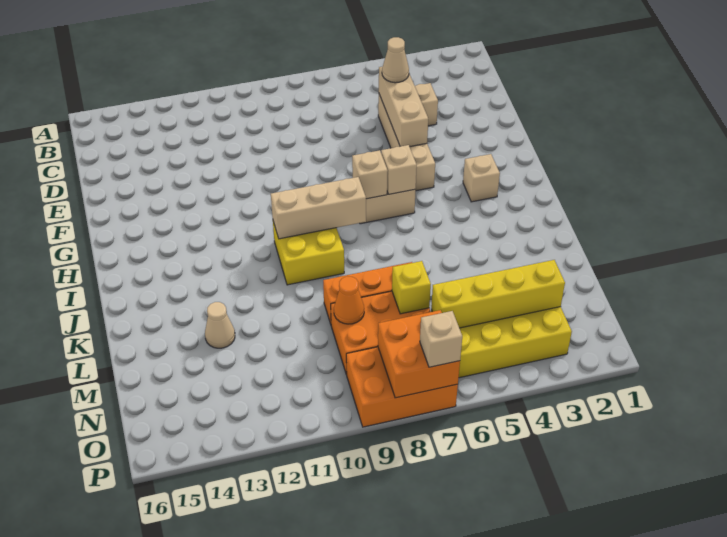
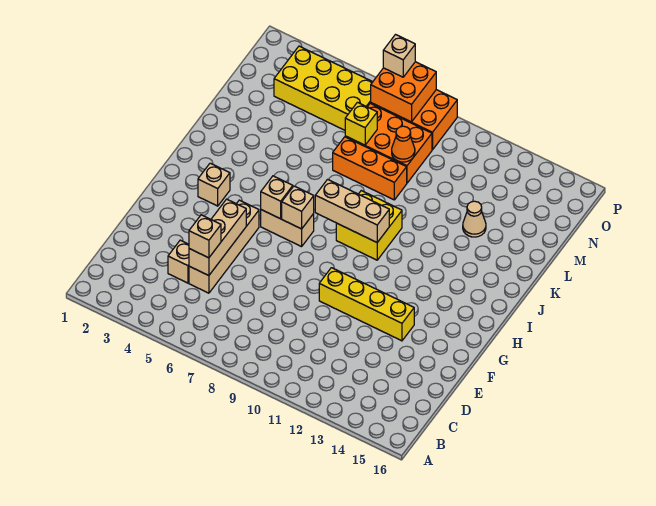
tan 1x1 cone [382,37,409,83] -> tan 1x1 brick [189,215,221,258]
yellow 1x4 brick [431,260,565,328] -> yellow 1x4 brick moved to [319,268,414,341]

